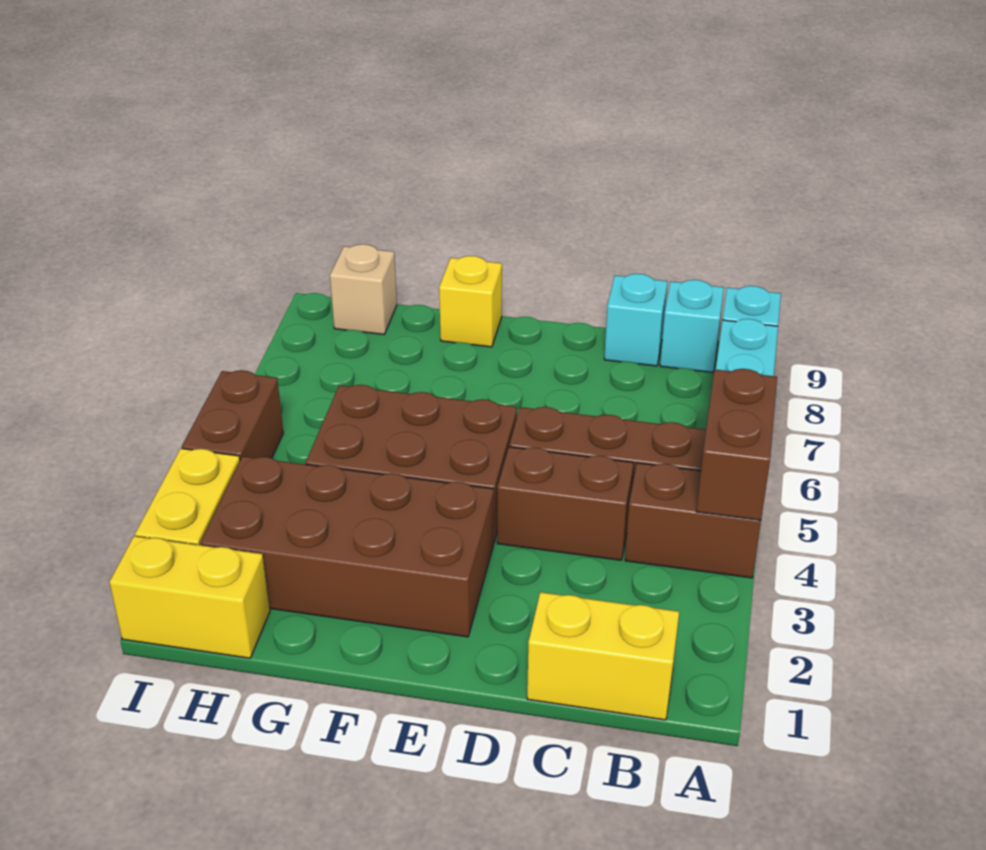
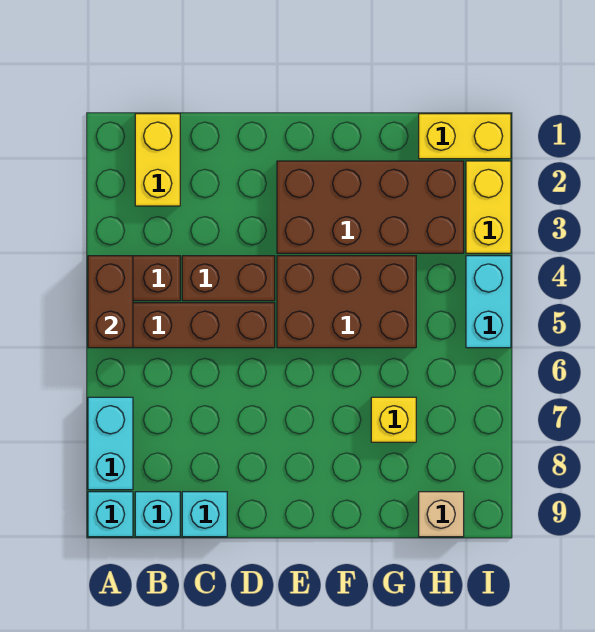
yellow 1x2 brick [527,592,679,720] -> yellow 1x2 brick turned to [135,114,180,206]
yellow 1x1 brick [439,256,502,347] -> yellow 1x1 brick moved to [371,397,416,442]
brown 1x2 brick [182,370,283,460] -> cyan 1x2 brick [466,256,511,348]

